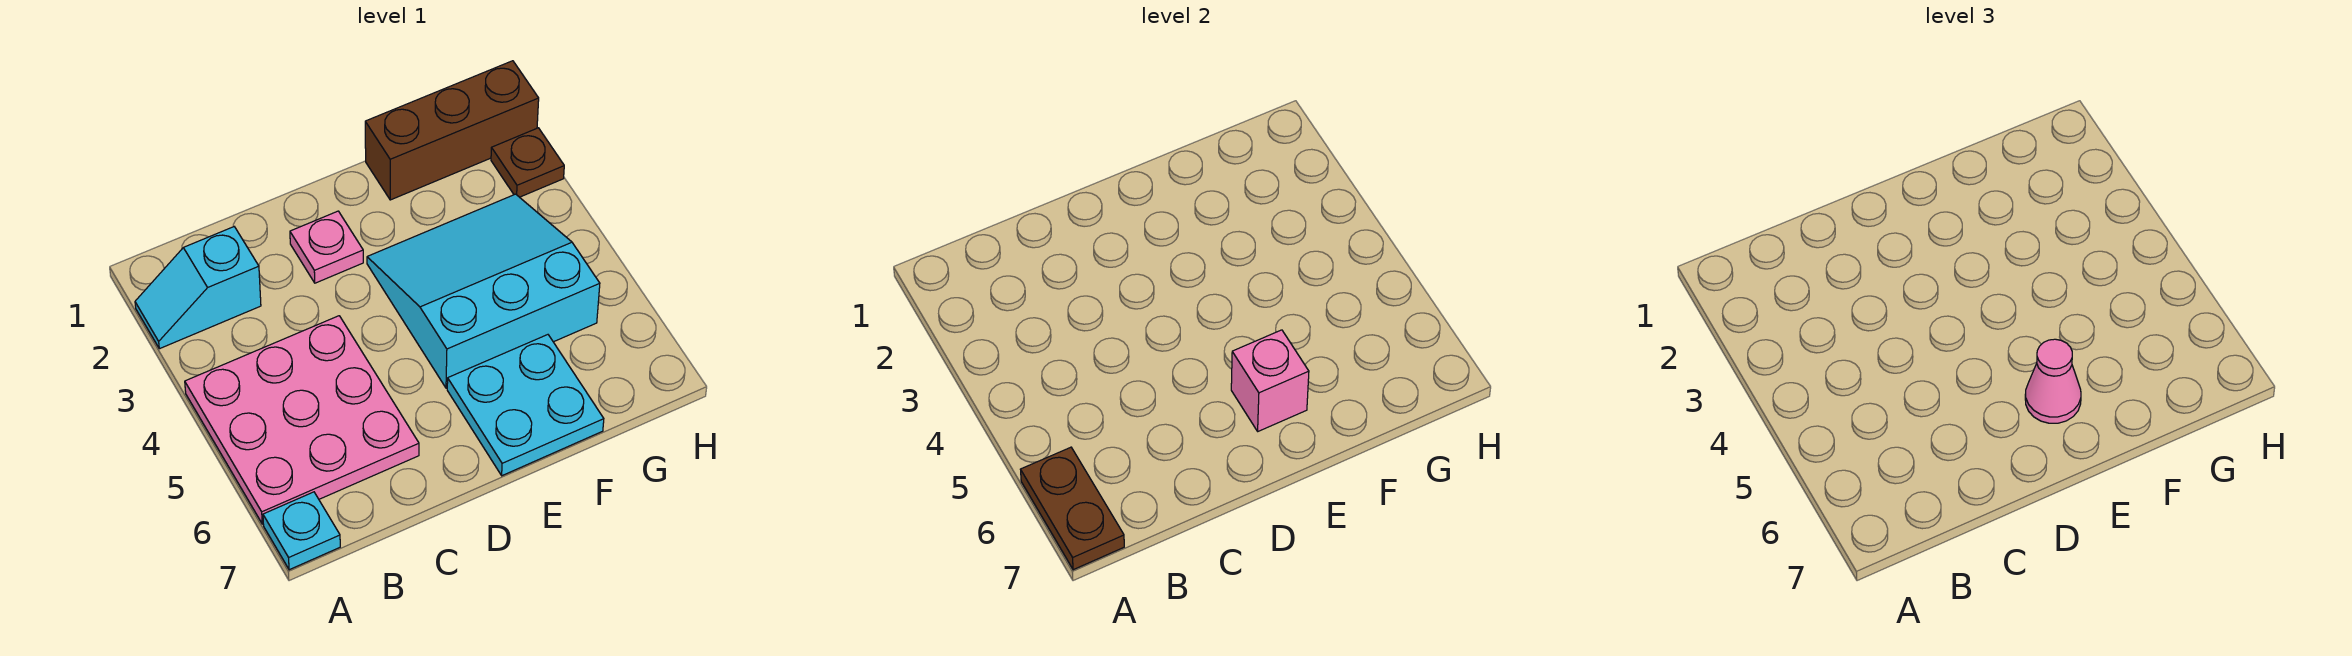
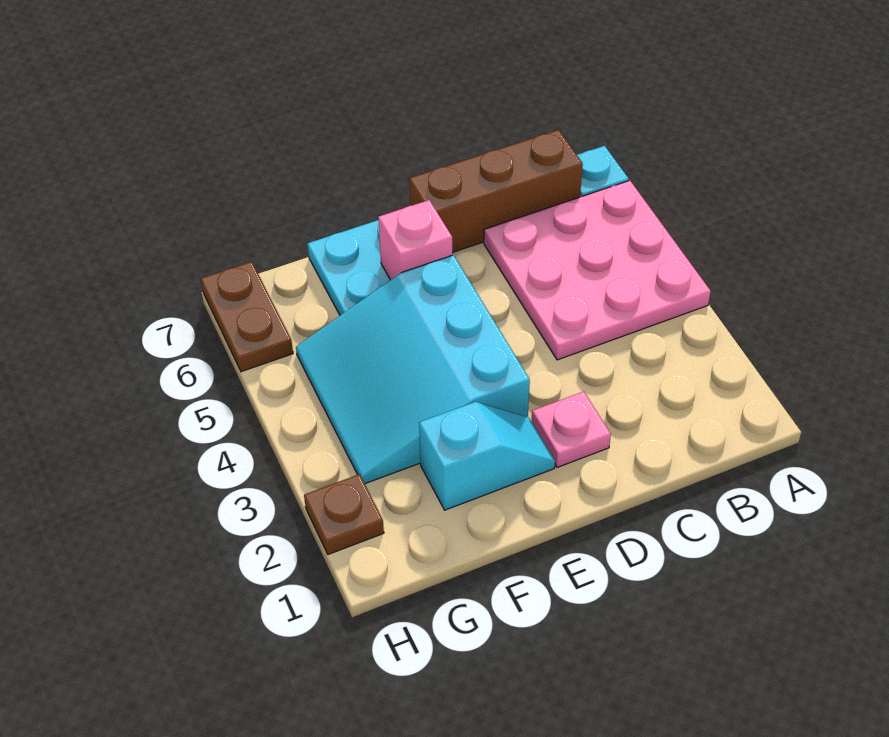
cyan 1x2 slope [135,227,261,349] -> cyan 1x2 slope moved to [419,402,555,510]
brown 1x2 plate [1021,447,1124,570] -> brown 1x2 plate moved to [201,262,293,372]
cyan 3x3 slope [367,194,600,388] -> cyan 3x3 slope turned to [296,255,530,484]
pink 1x1 cone [2025,339,2081,423] -> none
brown 1x3 brick [365,61,539,200] -> brown 1x3 brick moved to [410,130,583,253]

